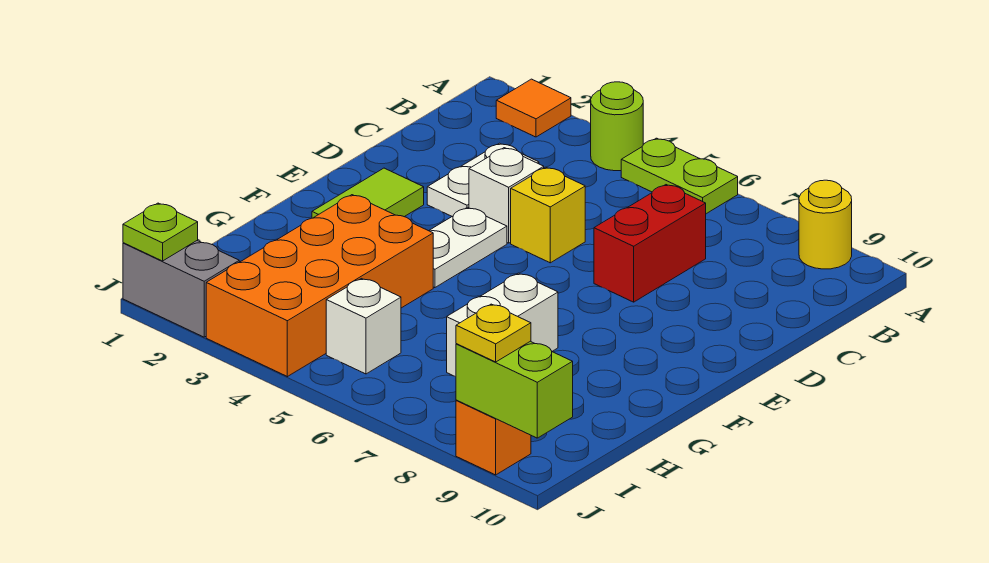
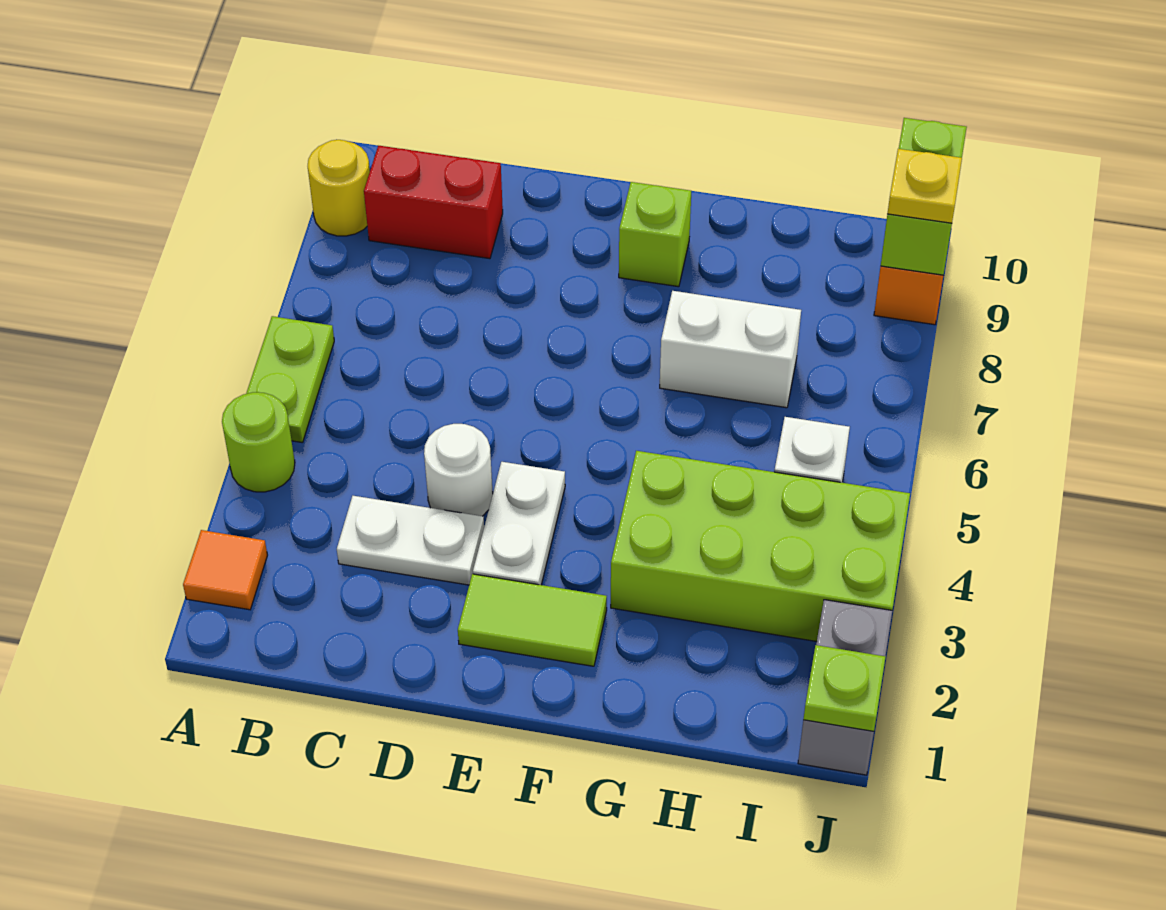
red 1x2 brick [594,185,706,302] -> red 1x2 brick moved to [364,146,503,259]
white 1x1 brick [469,148,544,243] -> white 1x1 round brick [424,424,493,516]
yellow 1x1 brick [511,167,585,263] -> none
white 1x2 plate [429,207,507,288] -> white 1x2 plate turned to [473,462,565,585]
none -> lime 1x1 brick [619,182,691,287]
orange 2x4 brick [206,195,433,377] -> lime 2x4 brick [611,451,910,642]

